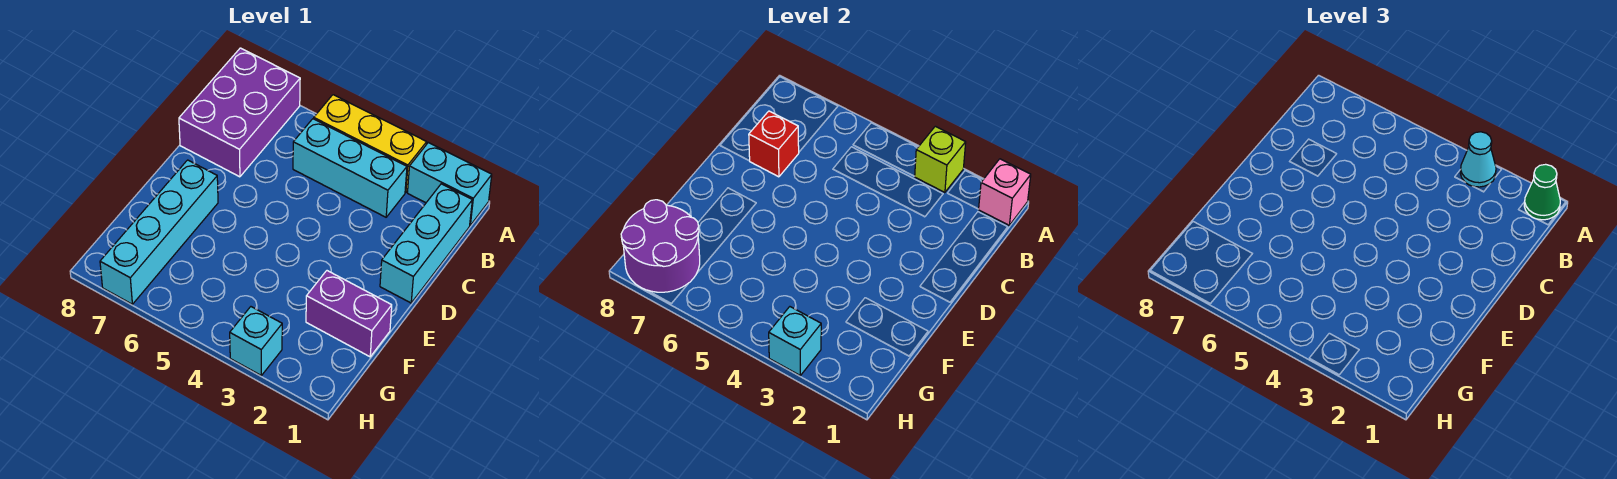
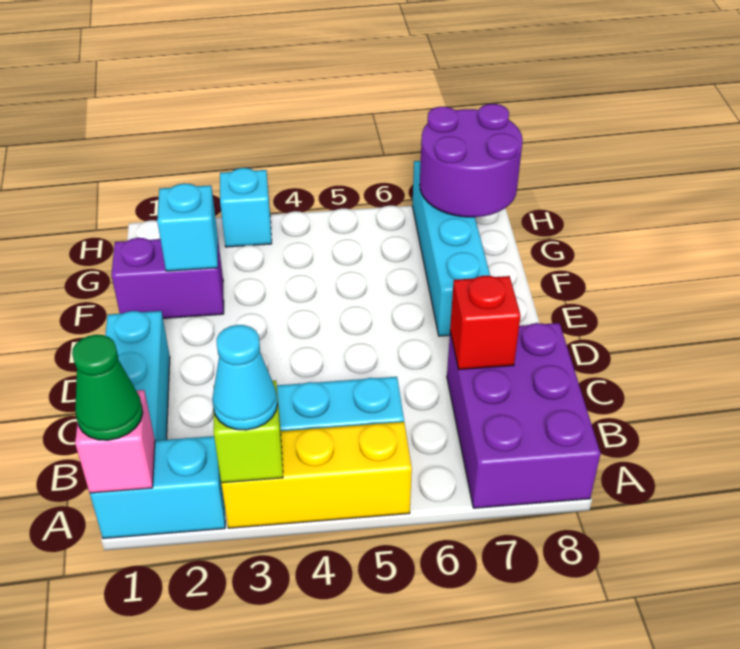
cyan 1x1 brick [769,307,821,375] -> cyan 1x1 brick moved to [157,183,218,271]

